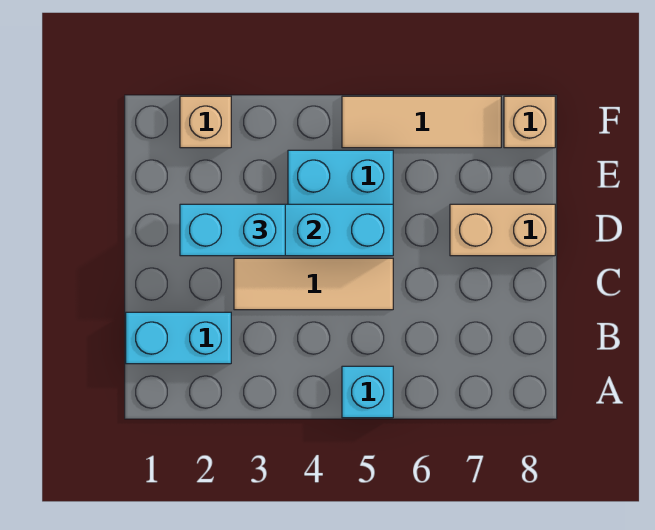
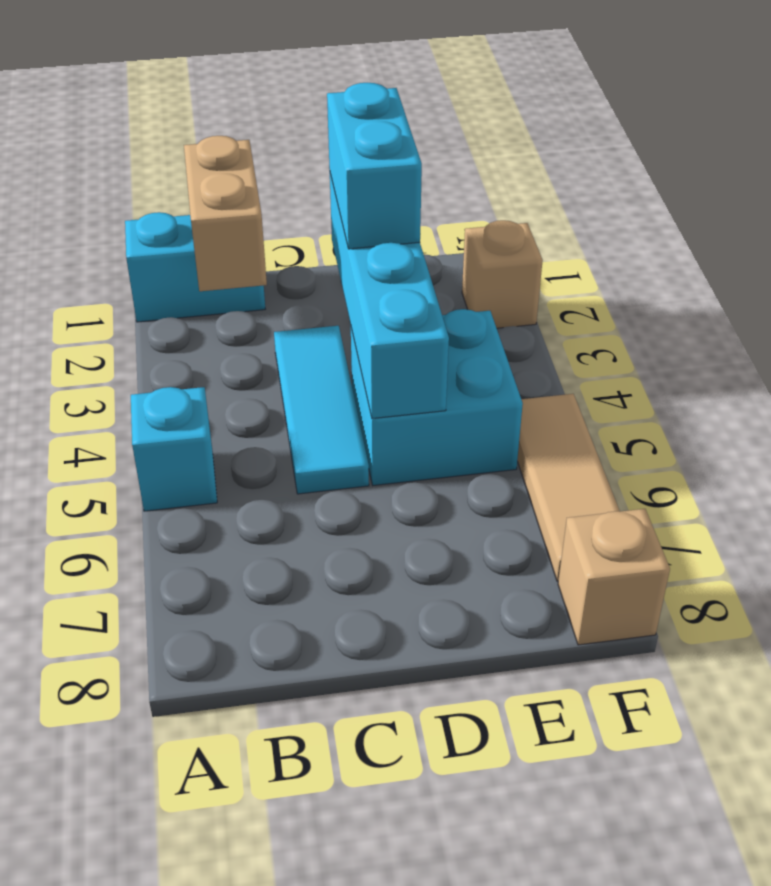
cyan 1x2 brick [126,312,231,364] -> cyan 1x2 brick turned to [125,212,265,322]
tan 1x3 tile [234,258,393,310] -> cyan 1x3 tile [274,326,369,494]
tan 1x2 brick [450,204,555,256] -> tan 1x2 brick moved to [184,136,267,291]

